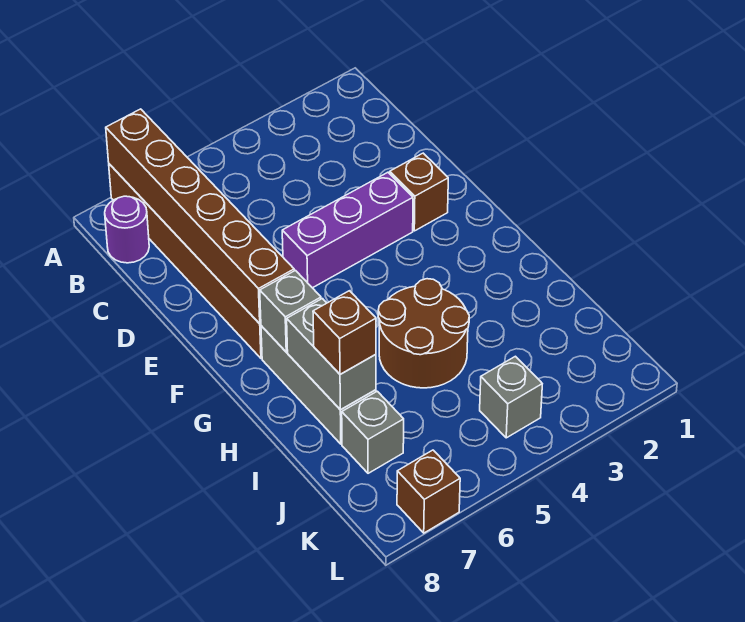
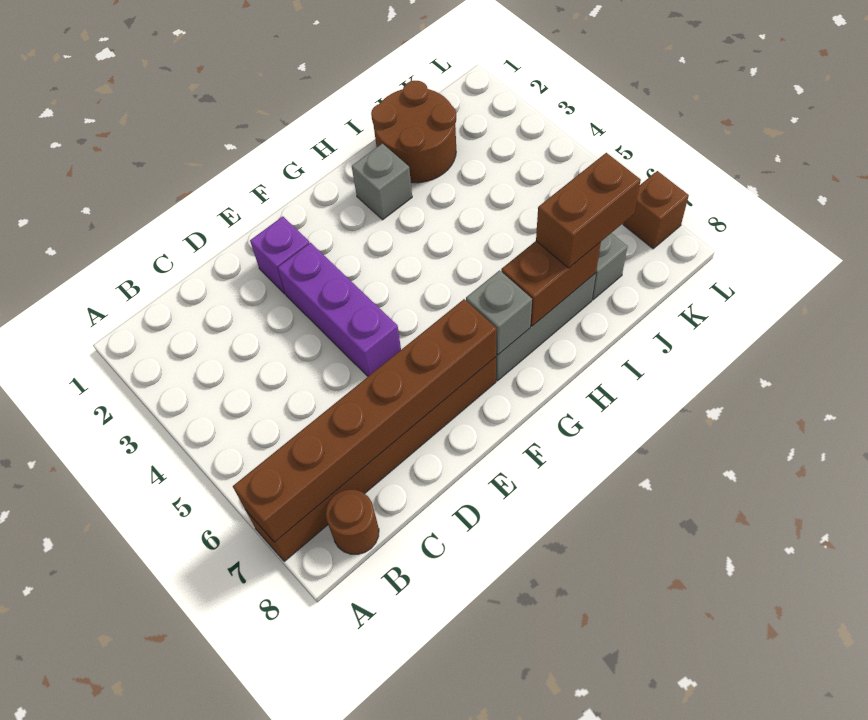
purple 1x1 round brick [105,196,149,263] -> brown 1x1 round brick [326,490,379,554]
brown 1x1 brick [390,153,448,231] -> purple 1x1 brick [250,217,310,294]
brown 2x2 round brick [378,279,469,388] -> brown 2x2 round brick moved to [371,81,456,183]
grey 1x2 brick [287,299,376,410] -> brown 1x2 brick [501,241,601,326]
brown 1x1 brick [313,291,376,374] -> brown 1x2 brick [536,153,641,268]
grey 1x1 brick [480,356,542,438] -> grey 1x1 brick moved to [352,144,412,220]

